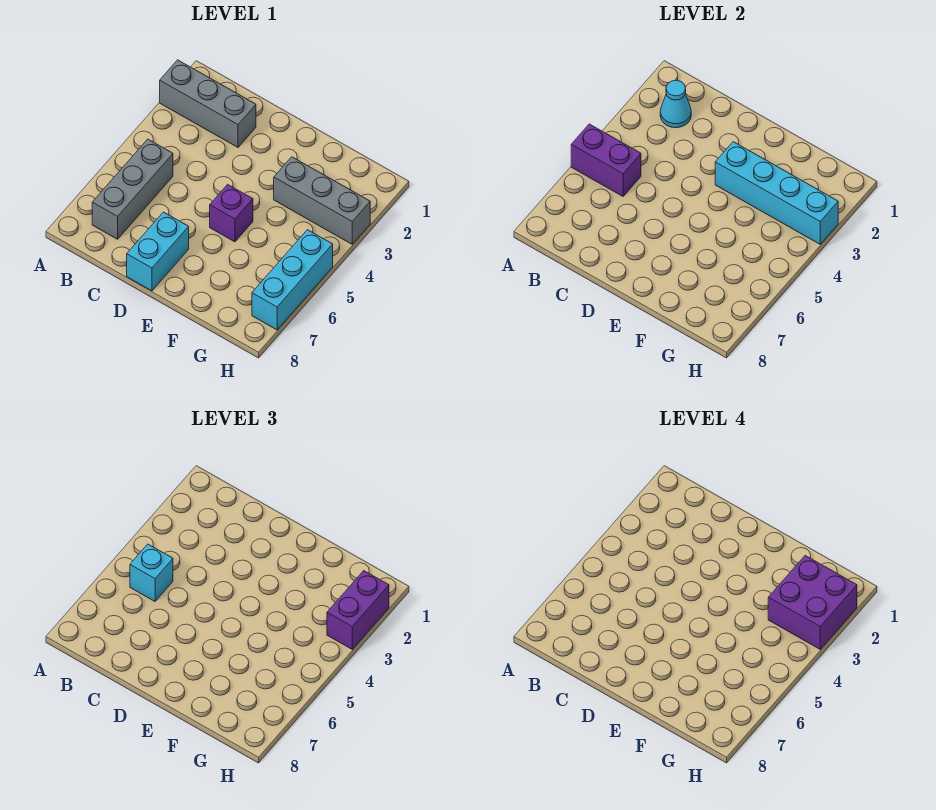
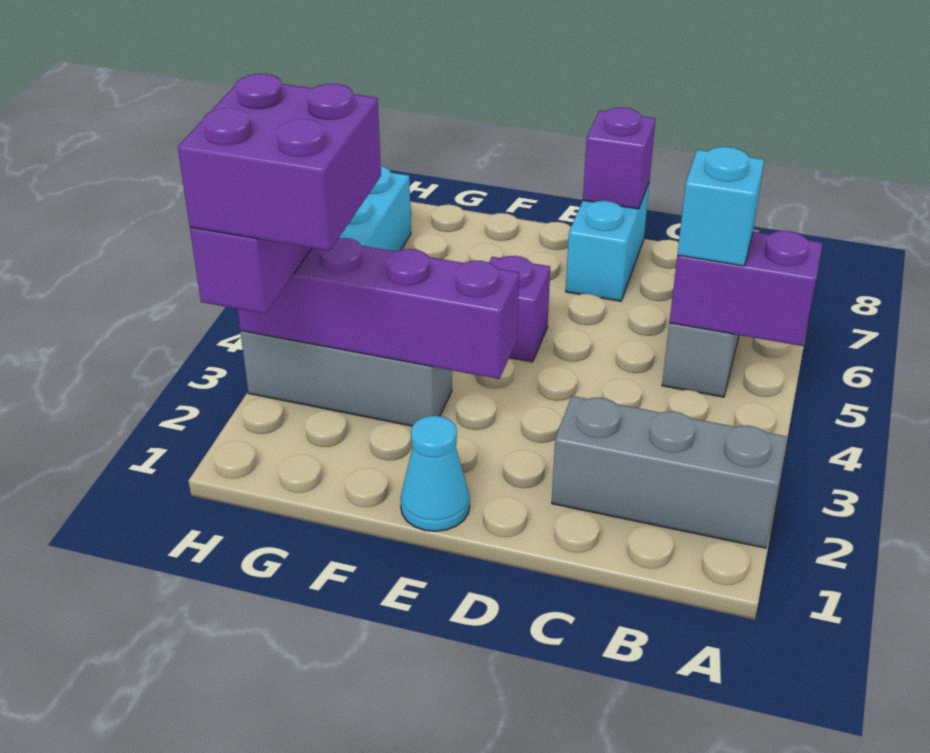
cyan 1x1 cone [660,80,691,128] -> cyan 1x1 cone moved to [400,416,470,531]
none -> purple 1x1 brick [583,107,655,209]
cyan 1x4 brick [715,142,838,244] -> purple 1x4 brick [238,238,519,379]

